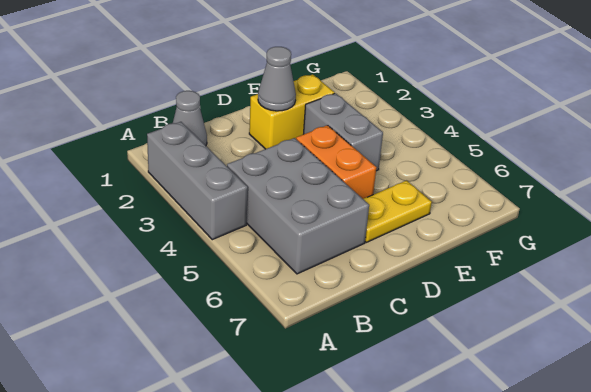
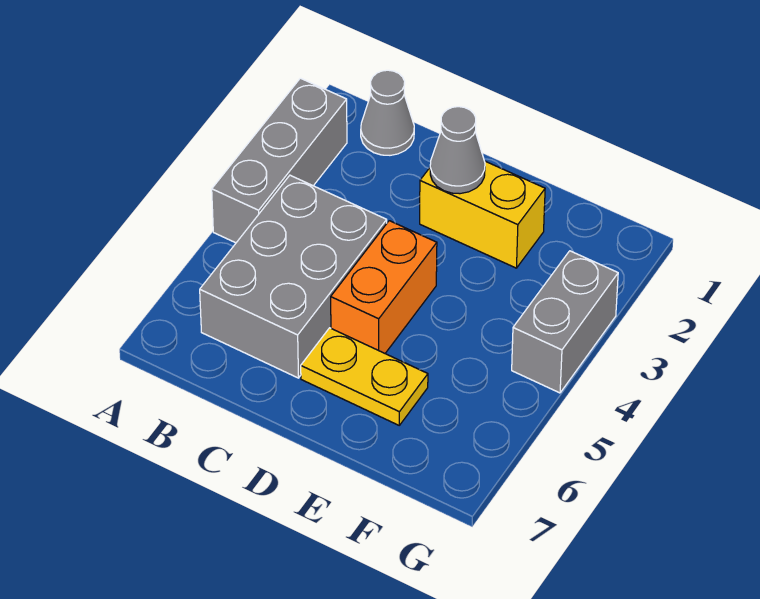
grey 1x2 brick [304,93,383,171] -> grey 1x2 brick moved to [512,251,618,393]

